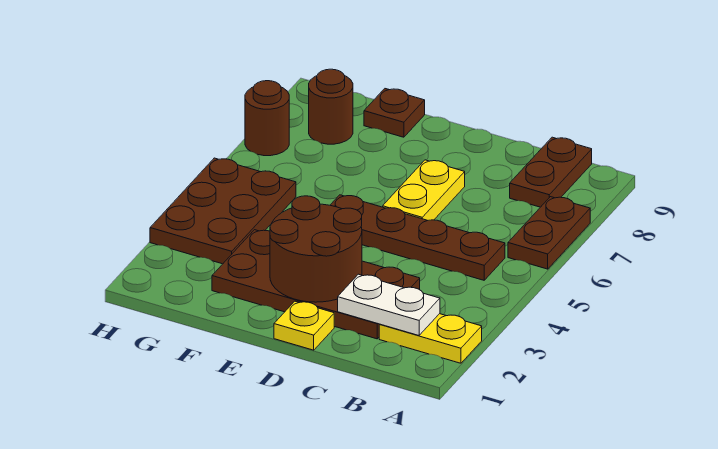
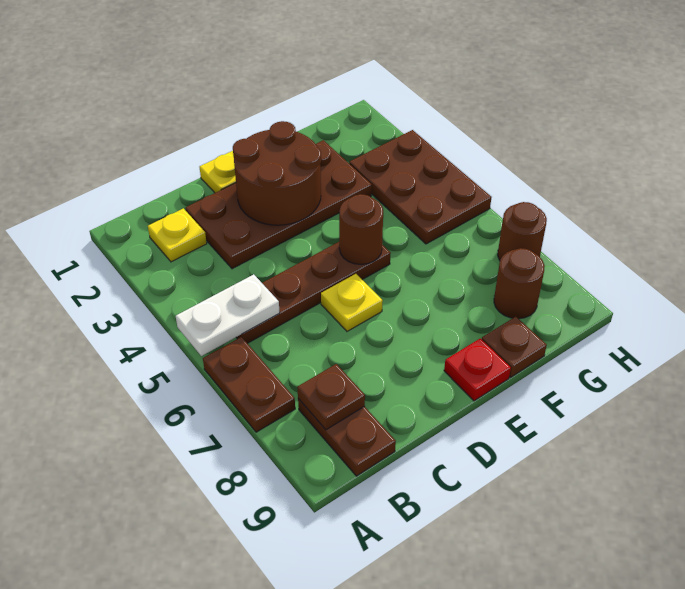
yellow 1x2 plate [379,314,482,363] -> yellow 1x1 plate [148,208,207,262]
white 1x2 plate [338,274,440,335] -> white 1x2 plate moved to [176,274,280,356]
none -> brown 1x1 plate [297,364,365,430]
yellow 1x2 plate [383,160,465,221] -> yellow 1x1 plate [321,274,383,331]
none -> brown 1x1 round brick [339,194,383,264]
none -> red 1x1 plate [444,338,511,401]

